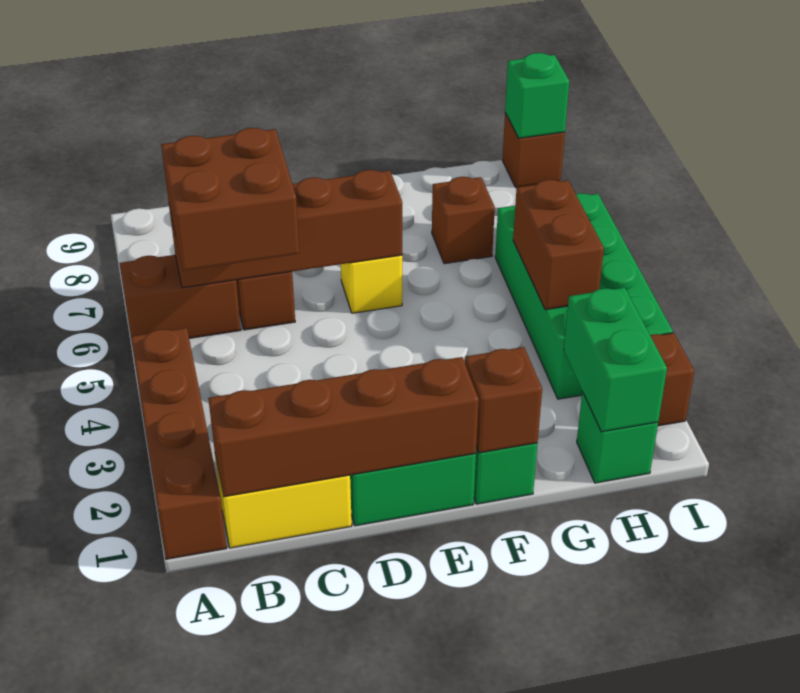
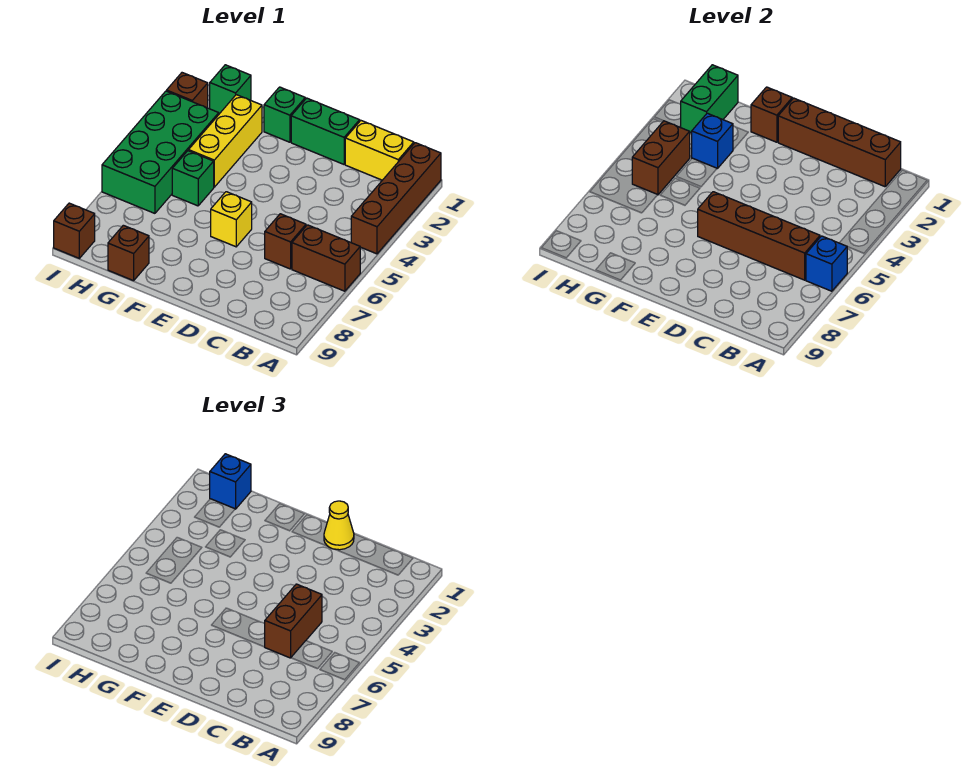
none -> blue 1x1 brick [806,236,847,291]
brown 2x2 brick [161,128,299,271] -> brown 1x2 brick [265,584,322,658]
none -> yellow 1x1 cone [324,501,354,550]
none -> yellow 1x3 brick [189,95,262,187]
none -> blue 1x1 brick [691,113,733,169]
brown 1x1 brick [432,177,495,264] -> brown 1x1 brick moved to [108,225,149,281]
none -> blue 1x1 brick [210,454,251,509]
green 1x1 brick [505,53,569,138] -> green 1x1 brick moved to [172,151,214,206]

